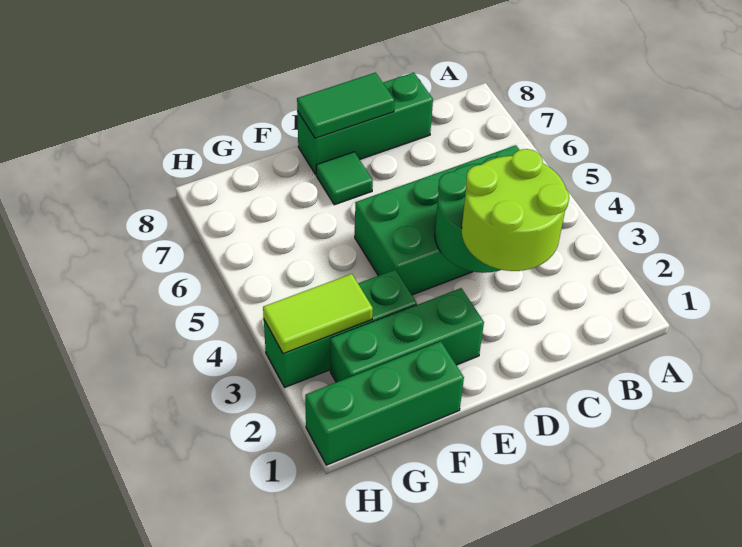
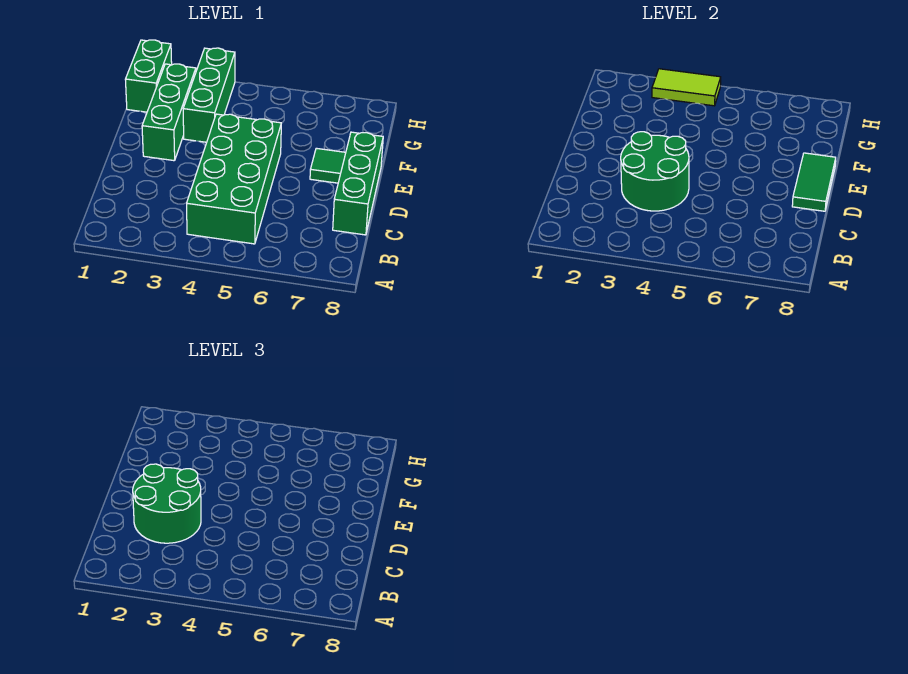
lime 2x2 round brick [462,149,569,271] -> green 2x2 round brick [133,464,201,543]
green 1x3 brick [305,341,464,465] -> green 1x2 brick [125,40,172,112]
lime 1x2 tile [263,274,373,354] -> lime 1x2 tile turned to [652,69,721,106]

